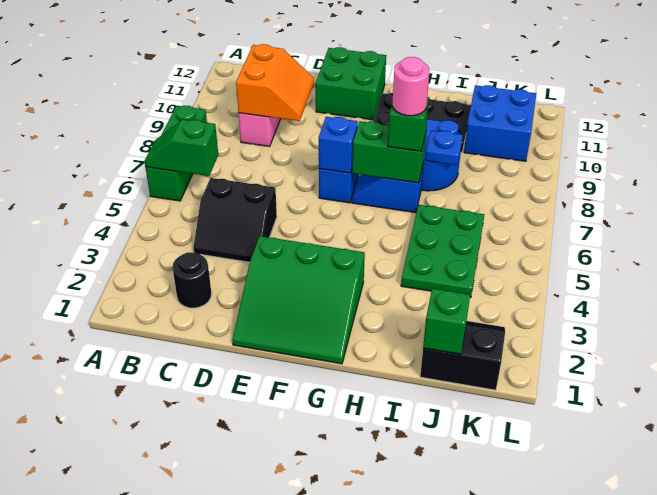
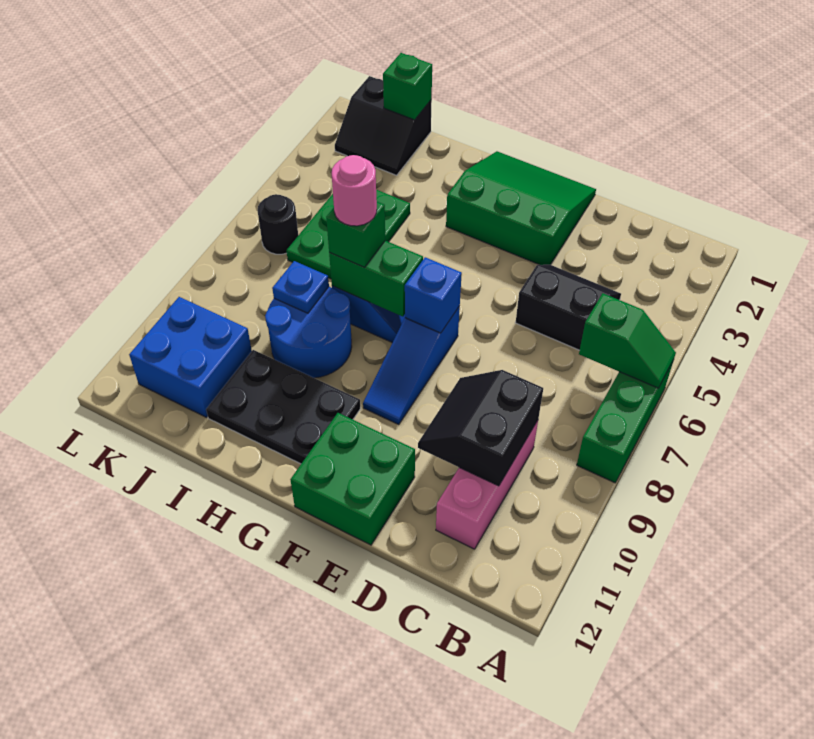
black 1x1 round brick [172,252,212,308] -> black 1x1 round brick moved to [257,194,298,254]
orange 2x2 slope [236,44,314,121] -> black 2x2 slope [418,370,543,486]

